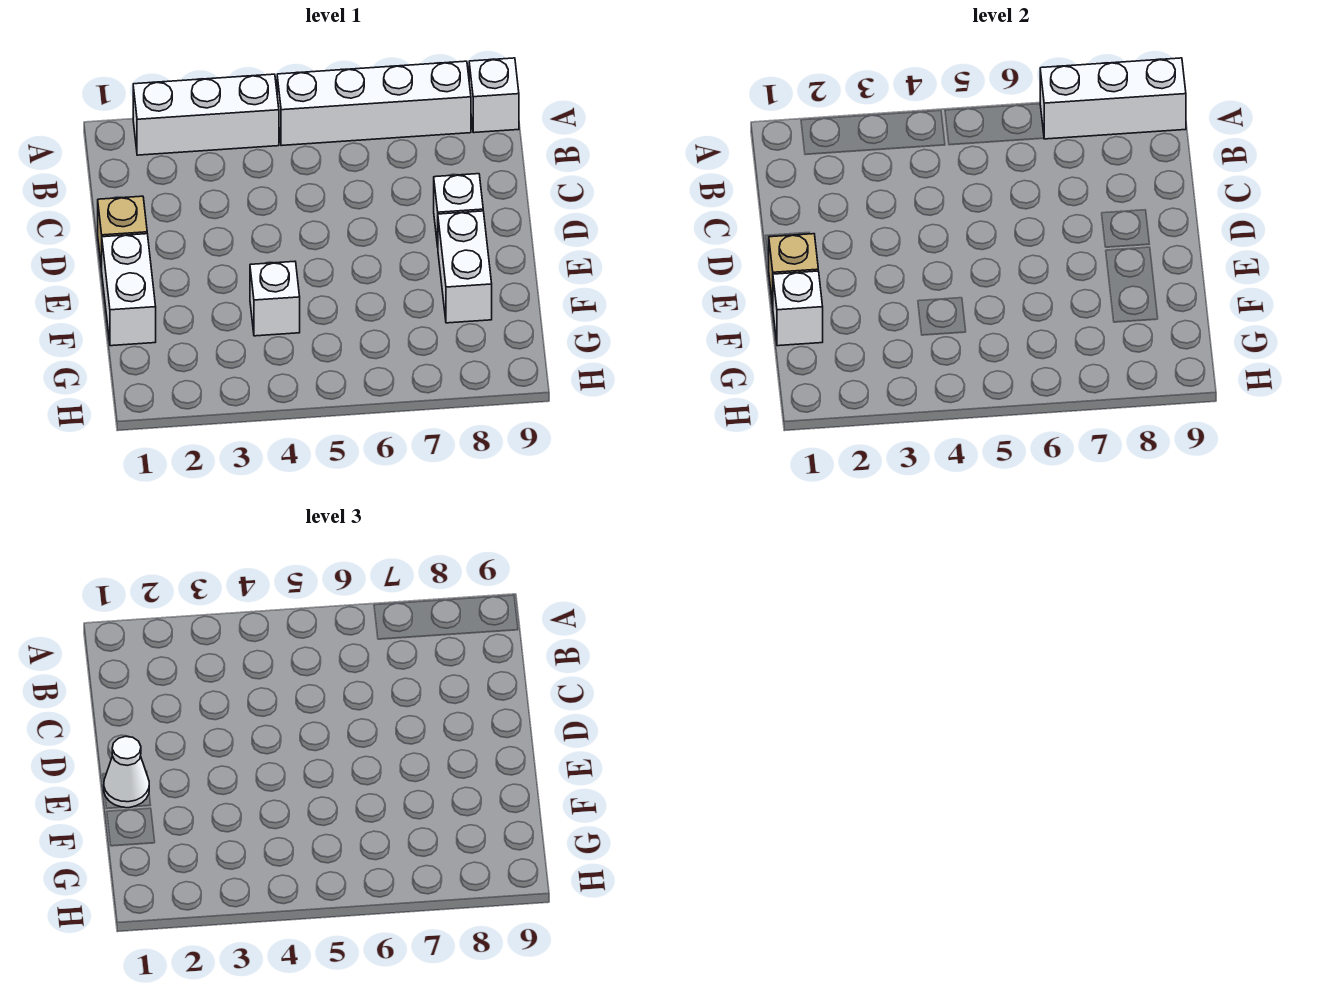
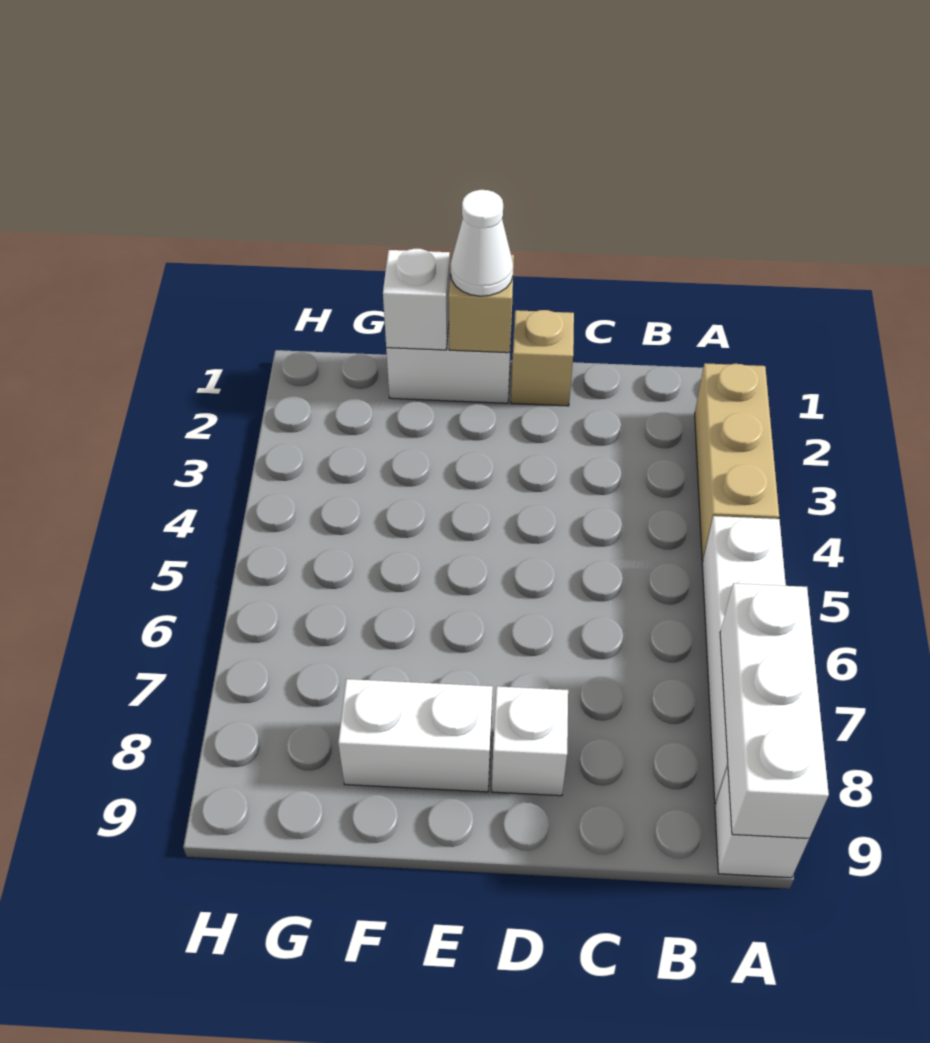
white 1x3 brick [133,74,279,155] -> tan 1x3 brick [695,363,779,561]
white 1x1 brick [250,261,300,336] -> none

